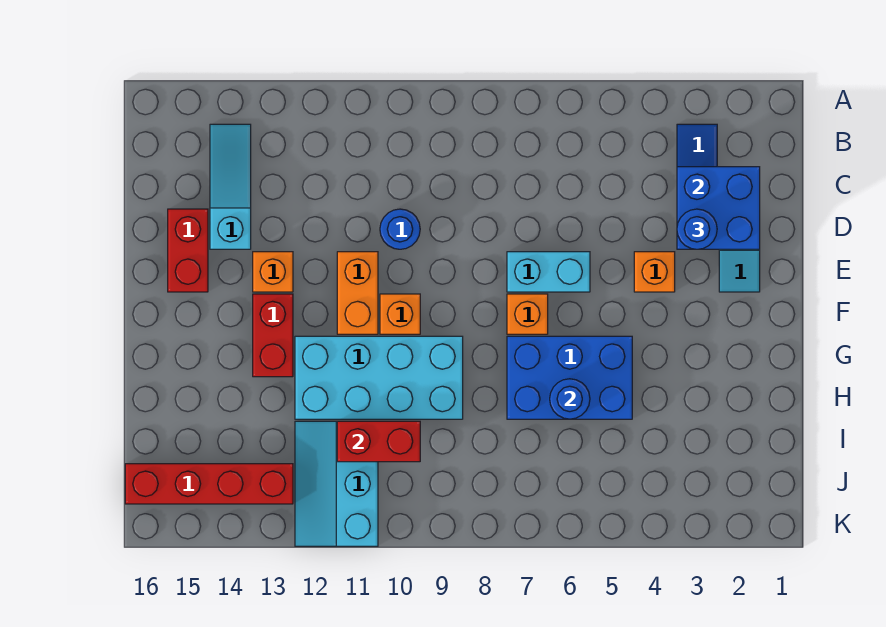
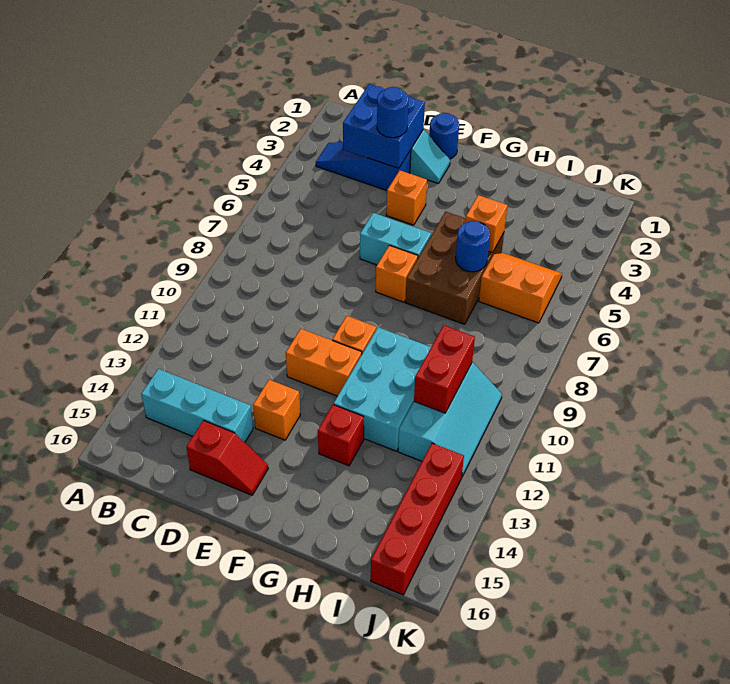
cyan 1x3 slope [210,124,251,249] -> cyan 1x3 brick [141,369,253,442]
blue 1x1 round brick [380,209,420,249] -> blue 1x1 round brick moved to [429,113,459,159]
red 1x2 brick [168,209,208,292] -> red 1x2 slope [186,420,268,495]
cyan 1x2 brick [507,252,590,292] -> cyan 1x2 brick turned to [360,213,431,265]
red 1x2 brick [253,294,293,377] -> red 1x1 brick [318,405,364,466]
blue 2x3 brick [507,336,632,419] -> brown 2x3 brick [405,212,504,324]
cyan 2x4 brick [295,336,463,419] -> cyan 2x3 brick [334,327,431,451]
none -> orange 1x1 brick [465,195,507,253]
none -> orange 2x2 slope [479,253,562,323]
cyan 2x3 slope [295,421,378,546] -> cyan 2x3 slope turned to [398,362,502,476]

